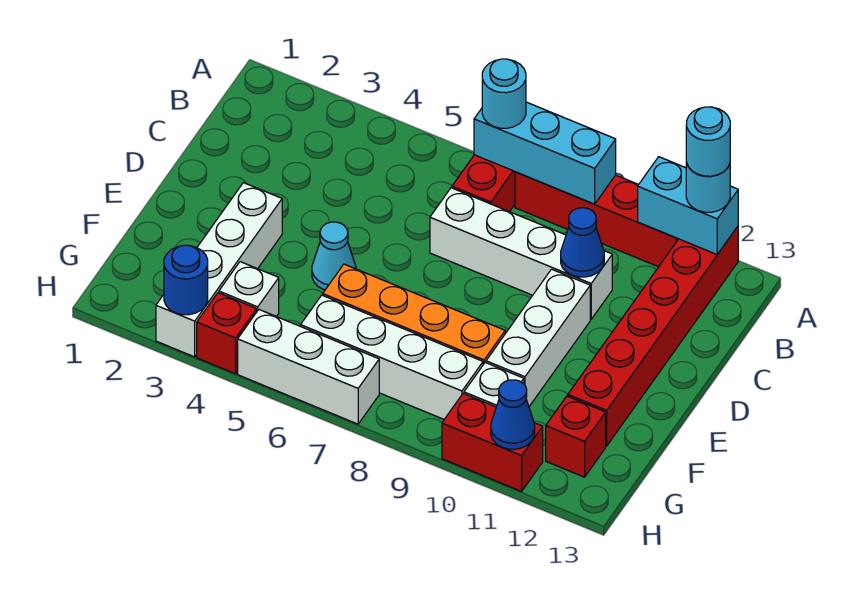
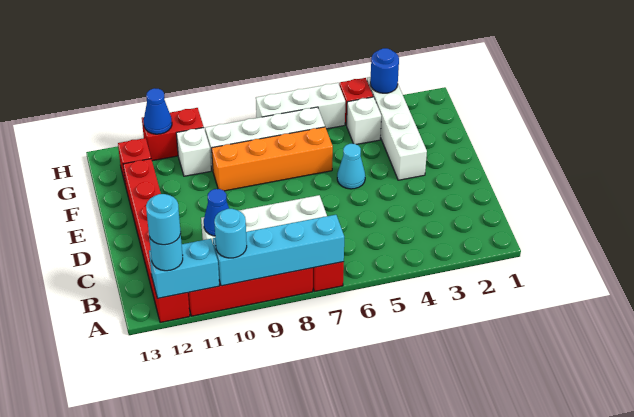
cyan 1x3 brick [474,102,616,204] -> cyan 1x4 brick [213,215,344,286]
cyan 1x1 round brick [482,59,526,128] -> cyan 1x1 round brick moved to [214,209,247,258]
white 1x3 brick [486,269,590,406] -> none

